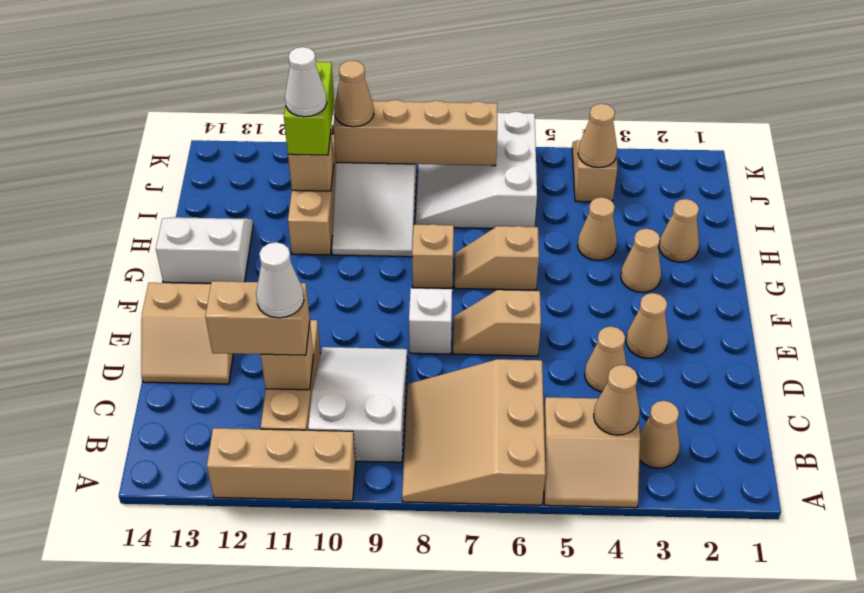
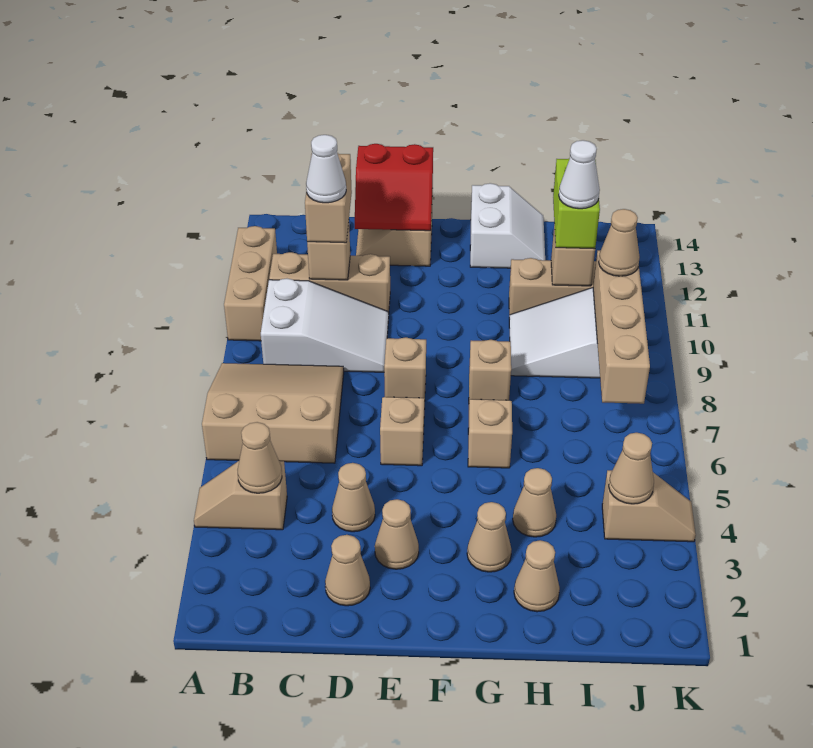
tan 2x2 slope [544,397,640,508] -> tan 1x2 slope [194,461,287,530]
tan 1x1 cone [640,401,680,468] -> tan 1x1 cone moved to [325,535,370,606]
none -> red 2x2 slope [355,144,433,231]
white 1x1 brick [409,288,452,354] -> tan 1x1 brick [384,337,426,398]
white 3x3 slope [416,112,537,228] -> none
lime 1x2 brick [284,61,334,155] -> lime 1x2 brick turned to [553,158,600,249]

